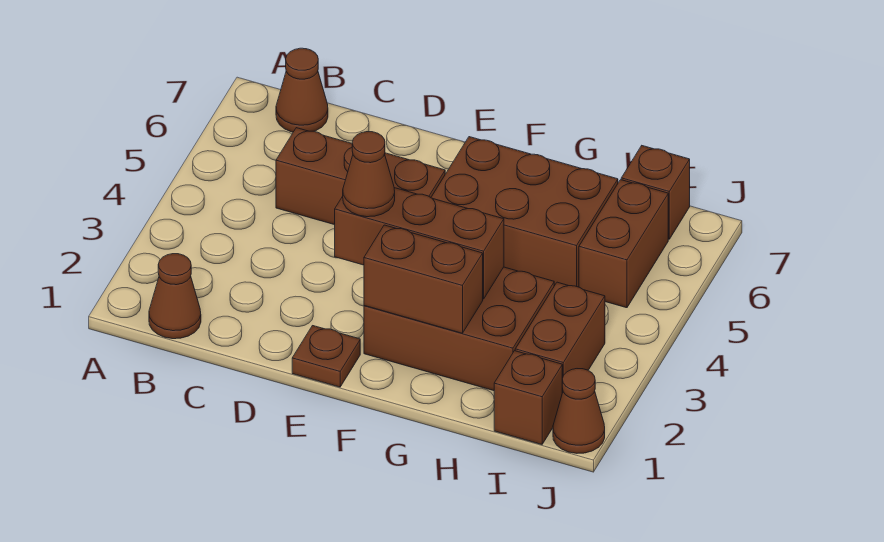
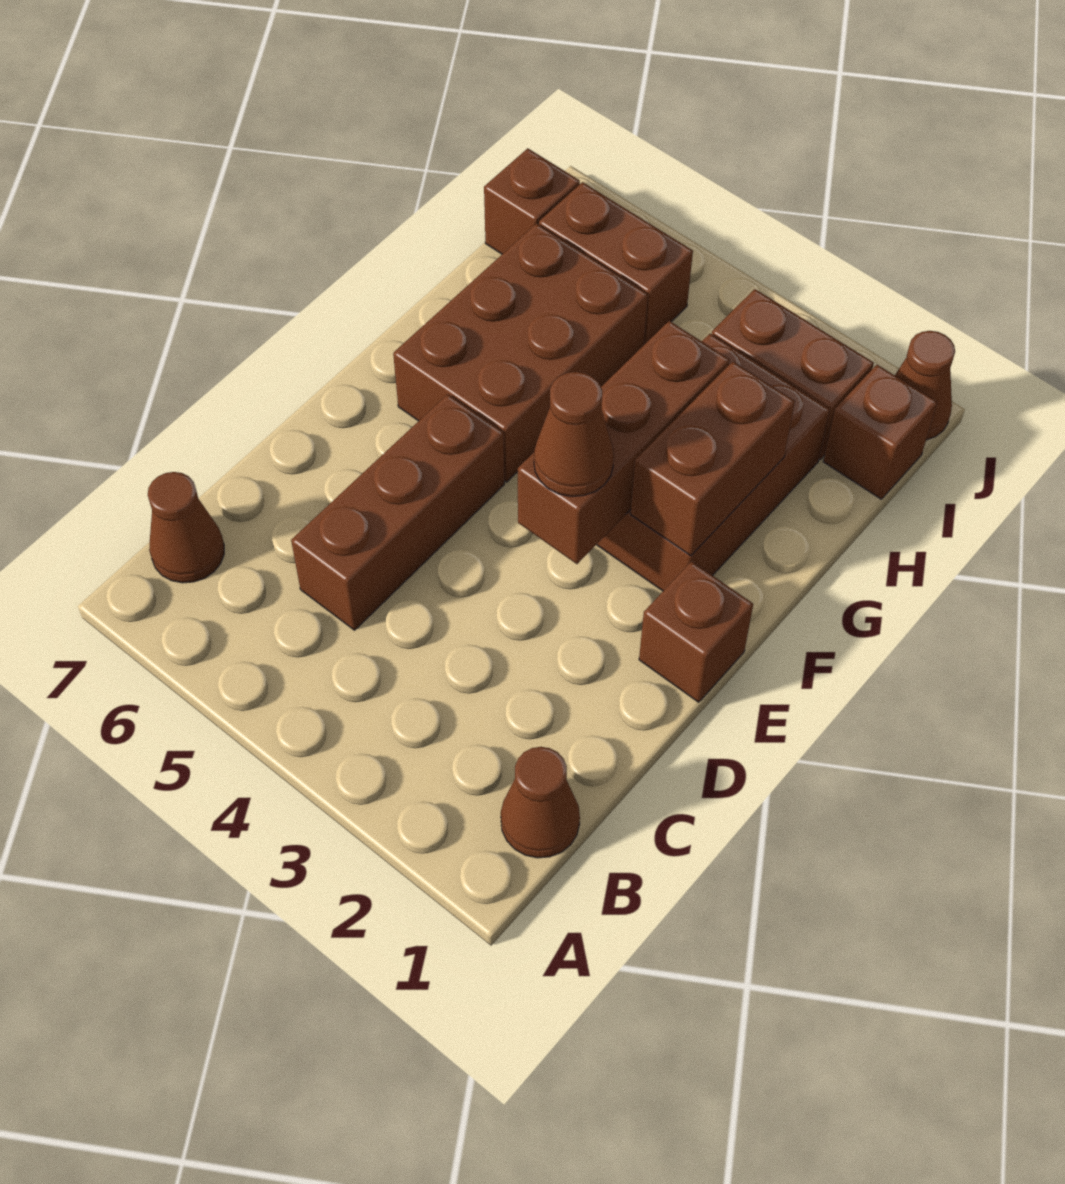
brown 1x1 plate [292,326,360,387] -> brown 1x1 brick [639,561,753,702]

